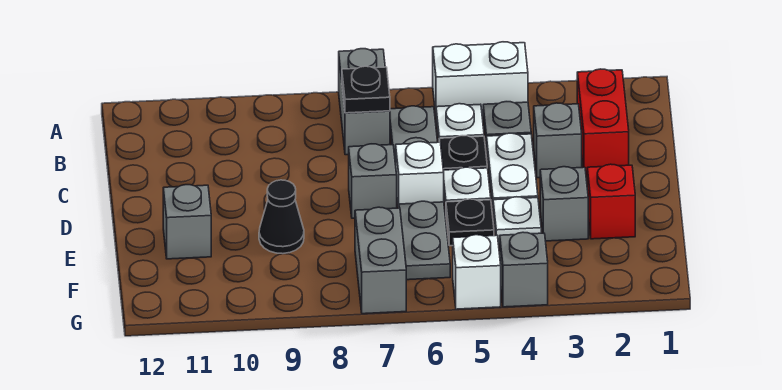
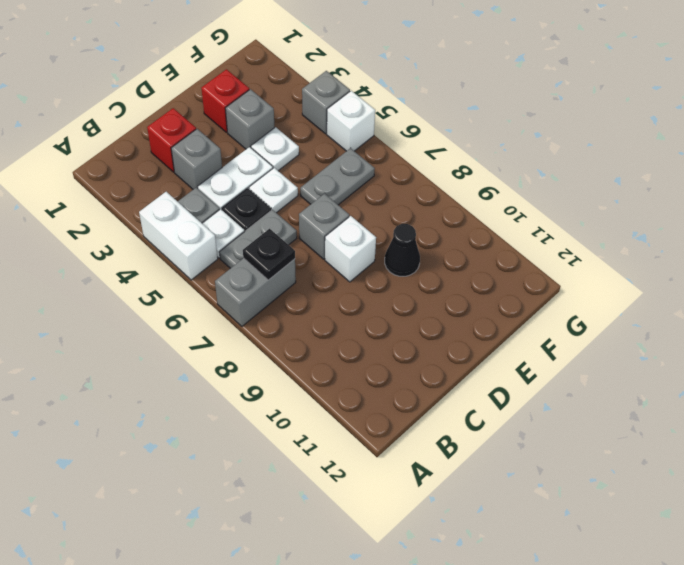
red 1x2 brick [577,69,629,175] -> red 1x1 brick [147,108,196,172]
white 1x1 brick [396,142,444,208] -> white 1x1 brick moved to [325,216,376,282]
black 1x1 plate [446,199,494,246] -> none
grey 1x1 brick [163,185,211,259] -> none
grey 1x2 brick [355,207,406,314] -> none

